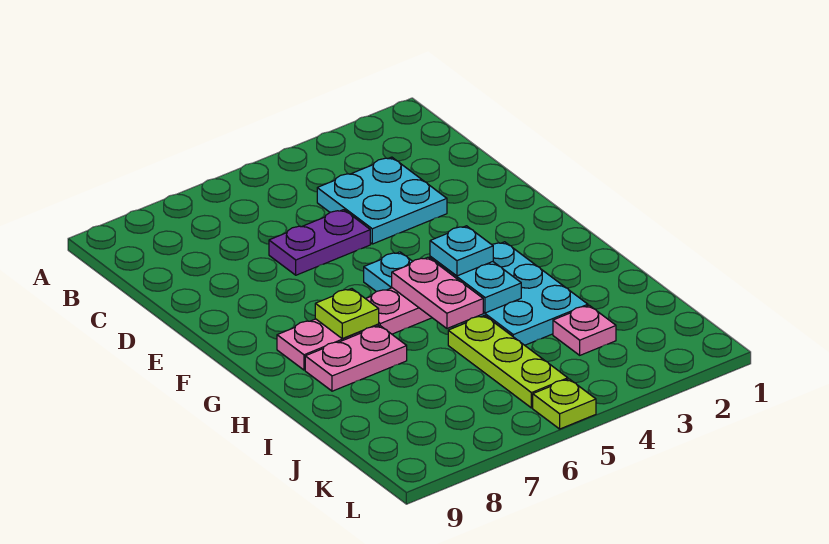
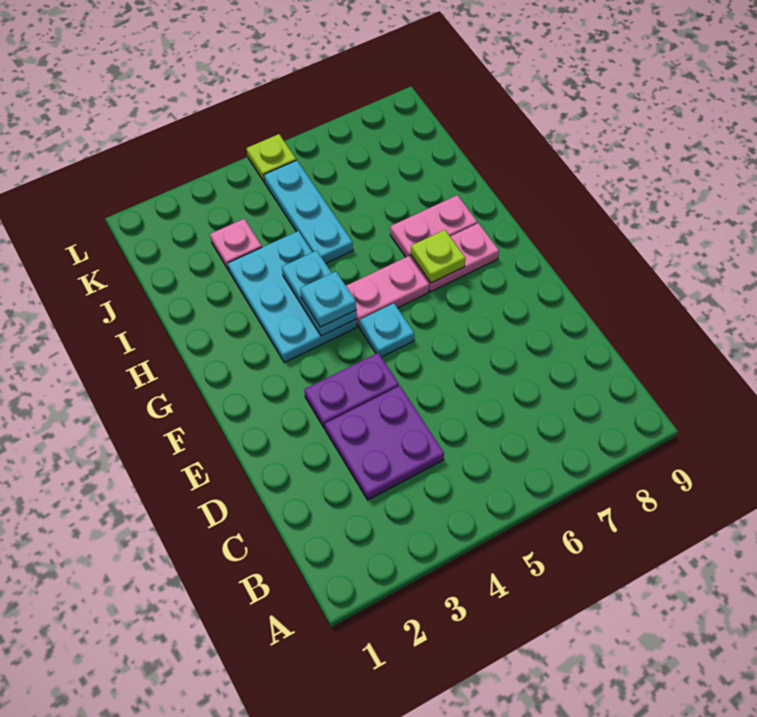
cyan 2x2 plate [317,157,447,244] -> purple 2x2 plate [325,386,444,500]
purple 1x2 plate [269,210,370,275] -> purple 1x2 plate moved to [304,353,399,429]
pink 1x2 plate [392,257,483,328] -> none
lime 1x3 plate [448,316,568,408] -> cyan 1x3 plate [264,160,353,263]

